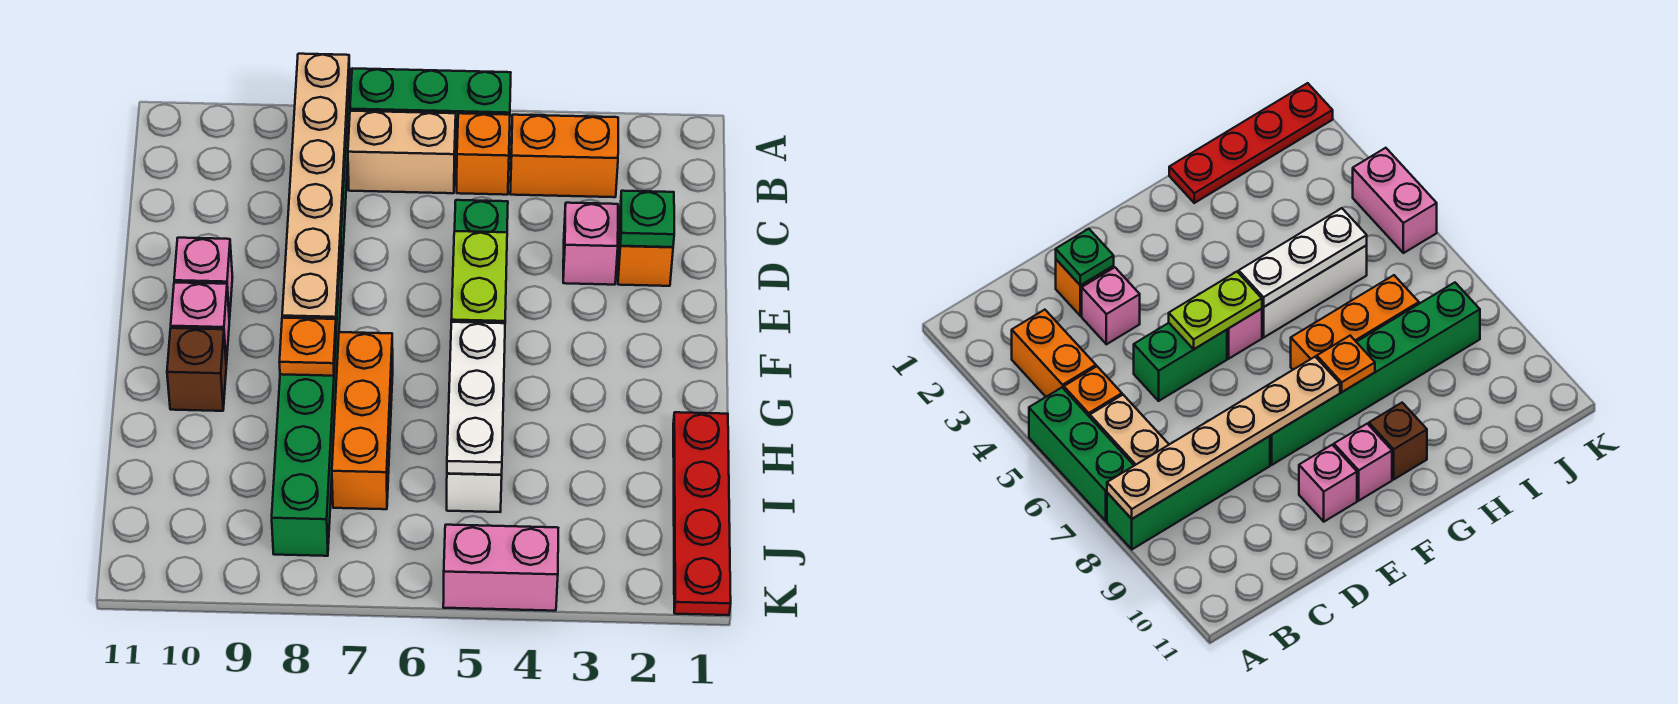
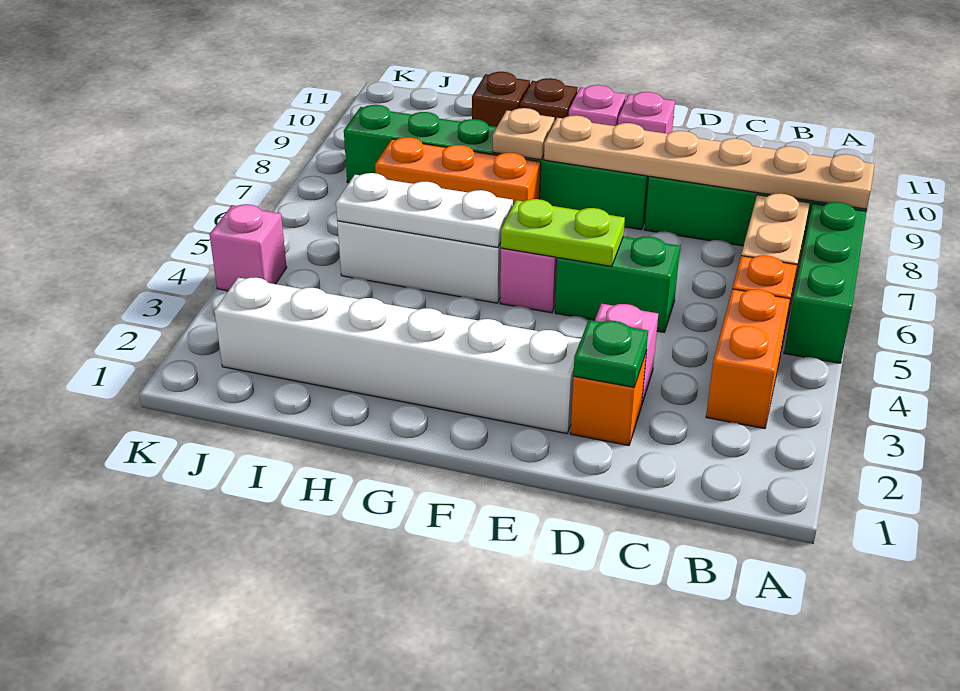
none -> white 1x6 brick [214,277,581,434]
orange 1x1 plate [279,318,336,376] -> tan 1x1 plate [493,108,554,160]
red 1x4 plate [673,412,731,615] -> none
none -> brown 1x1 brick [472,72,530,127]
pink 1x2 brick [443,525,558,611] -> pink 1x1 brick [209,204,287,291]

